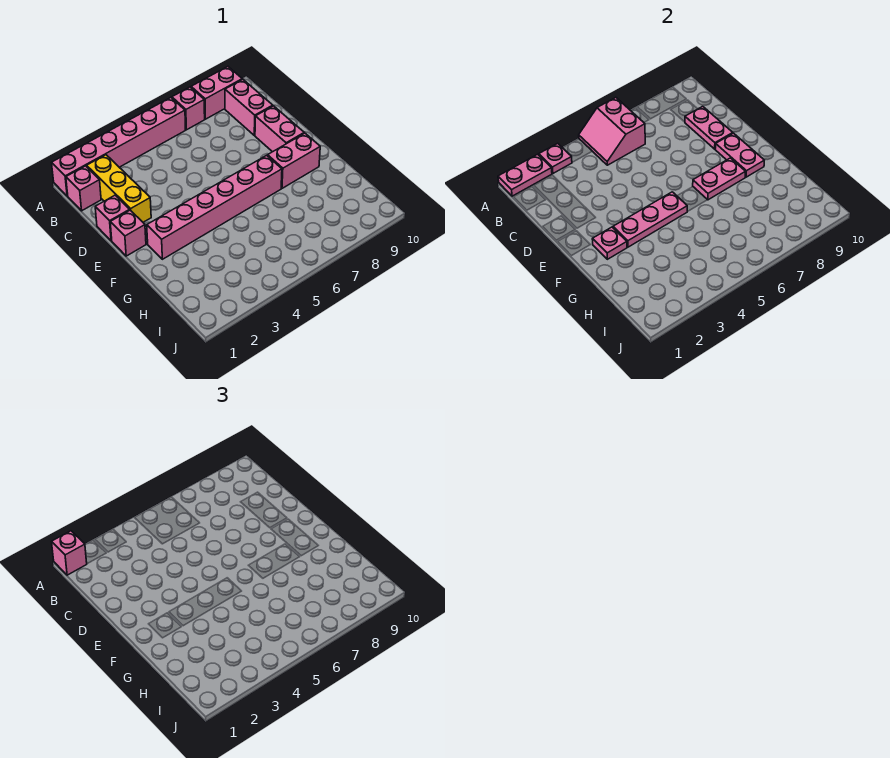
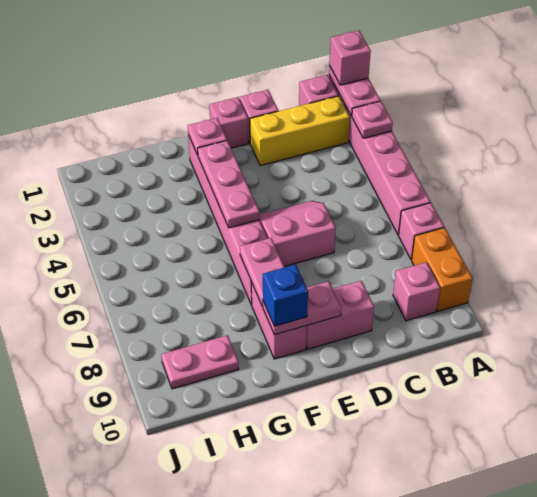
pink 2x2 slope [579,98,645,165] -> pink 2x2 slope moved to [259,201,336,266]
pink 1x2 brick [191,67,242,119] -> orange 1x2 brick [412,228,473,311]
pink 1x2 brick [225,79,273,135] -> pink 1x1 brick [393,262,440,321]
pink 1x2 plate [685,106,733,149] -> pink 1x2 plate moved to [161,335,239,389]
none -> blue 1x1 brick [262,264,308,326]

